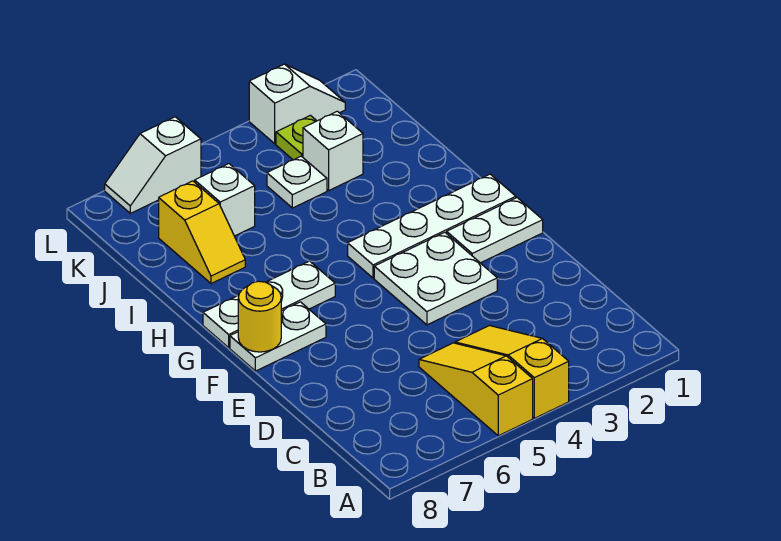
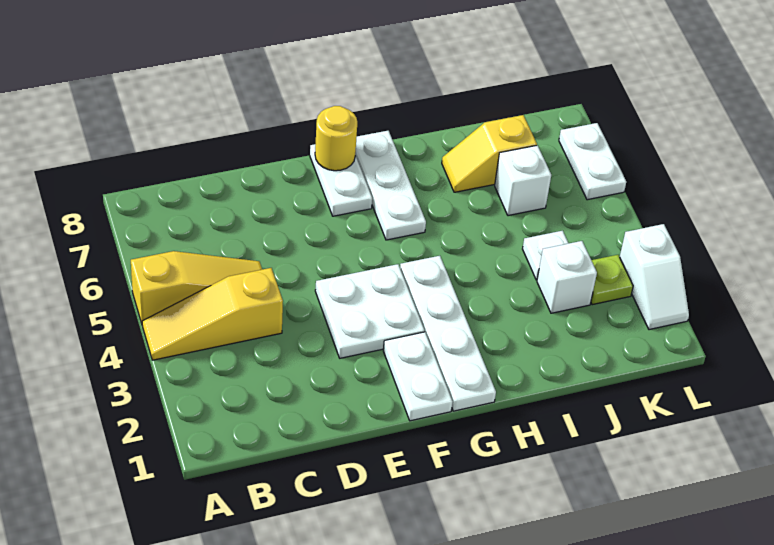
yellow 1x3 slope [455,326,569,418] -> yellow 1x3 slope turned to [142,268,283,360]
white 1x2 slope [105,117,201,213] -> white 1x2 plate [559,123,626,200]

